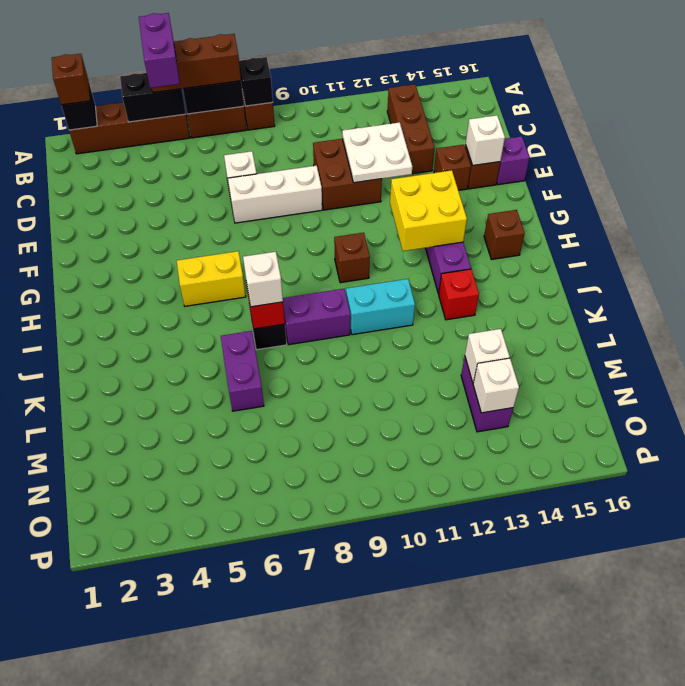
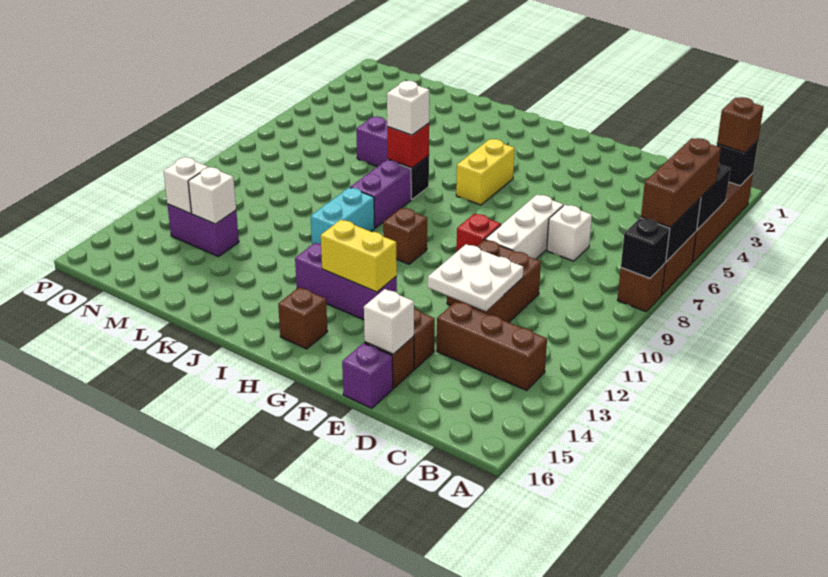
purple 1x2 brick [139,13,180,88] -> none
yellow 2x2 brick [390,170,467,251] -> yellow 1x2 brick [321,220,397,292]
red 1x1 brick [439,269,479,320] -> red 1x1 brick moved to [457,214,501,251]

